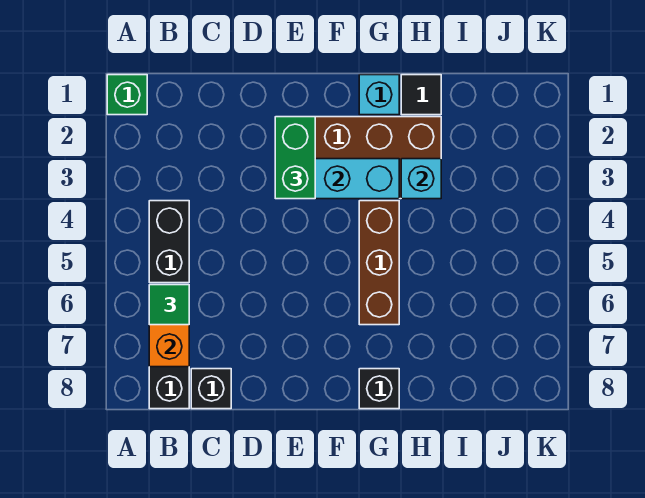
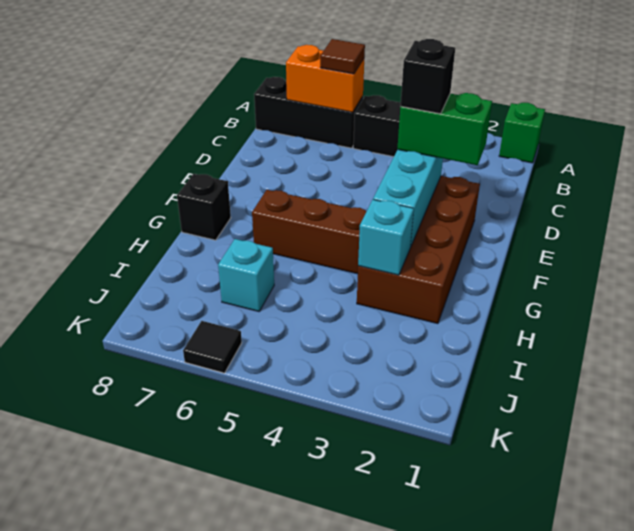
green 1x1 tile [149,285,189,325] -> brown 1x1 tile [320,39,365,74]
black 1x1 brick [191,369,231,409] -> black 1x1 brick moved to [401,39,455,114]
cyan 1x1 brick [359,75,399,115] -> cyan 1x1 brick moved to [218,239,274,311]
black 1x1 tile [401,75,441,115] -> black 1x1 tile moved to [183,321,242,373]

